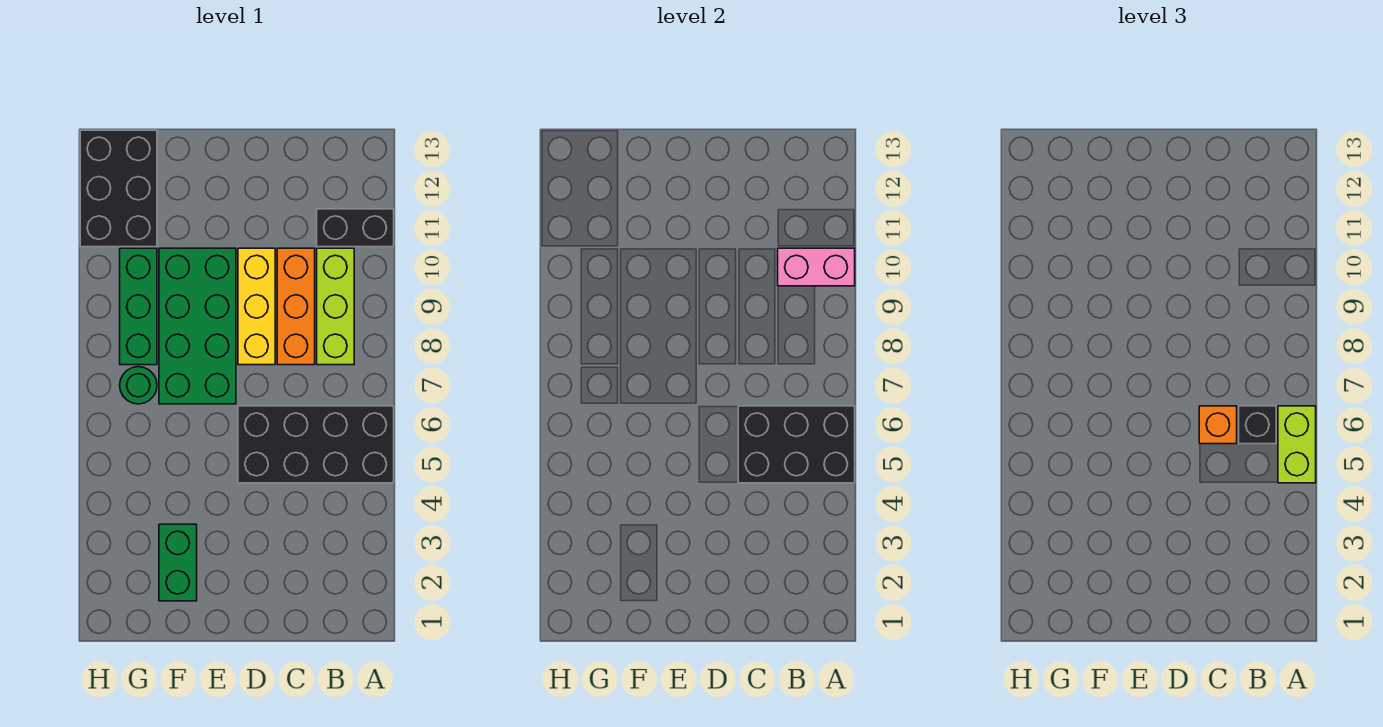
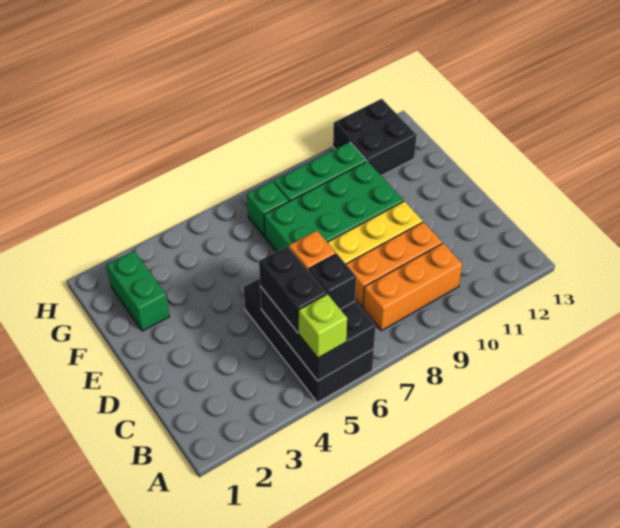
lime 1x2 brick [1278,406,1316,483] -> lime 1x1 brick [298,294,347,358]
pink 1x2 brick [778,248,855,286] -> none
black 1x2 brick [317,209,394,247] -> black 1x2 brick moved to [259,246,326,333]
lime 1x3 brick [317,248,354,365] -> orange 1x3 brick [363,243,462,331]
green 1x2 brick [159,524,197,601] -> green 1x2 brick turned to [107,251,170,331]
green 1x1 round brick [120,367,157,404] -> green 1x1 brick [247,181,289,237]
black 2x3 brick [80,130,157,247] -> black 2x2 brick [333,99,417,176]

